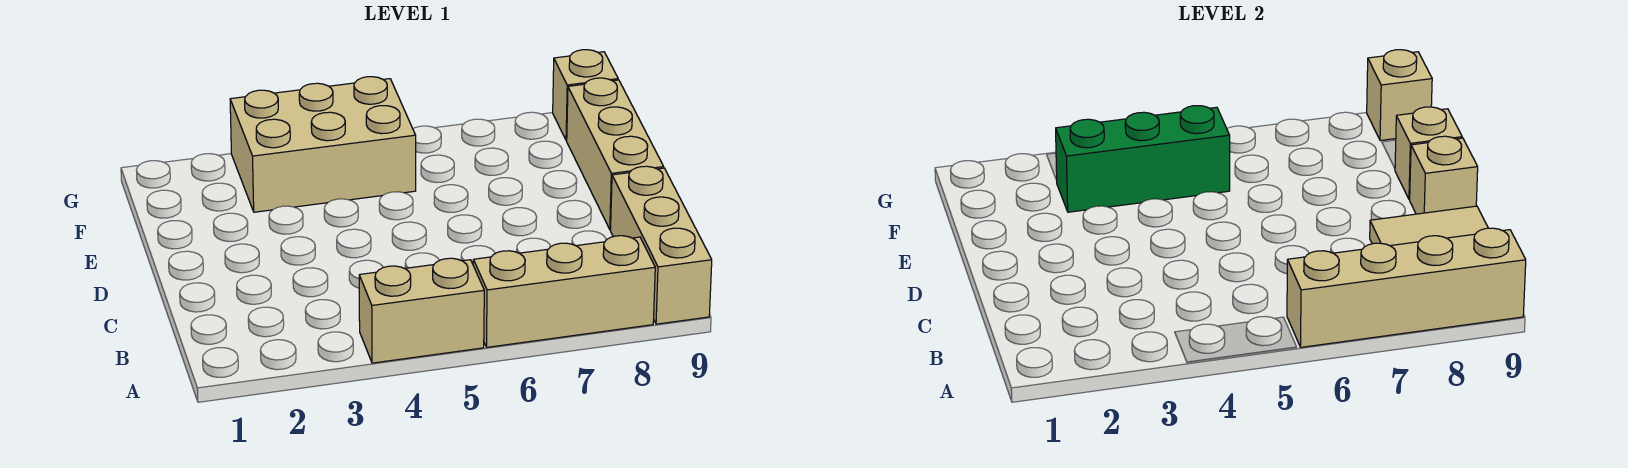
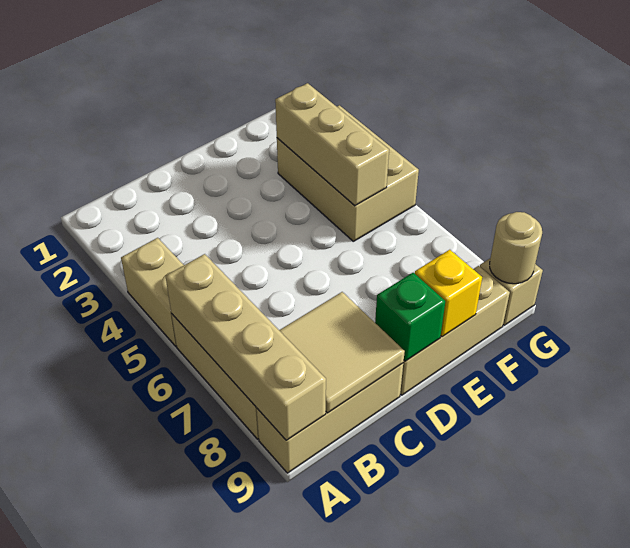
tan 1x1 brick [1410,136,1478,214] -> green 1x1 brick [375,273,445,361]
tan 1x1 brick [1395,107,1462,199] -> yellow 1x1 brick [415,250,482,337]
green 1x3 brick [1056,106,1230,212] -> tan 1x3 brick [275,83,389,206]
tan 1x1 brick [1367,50,1432,141] -> tan 1x1 round brick [490,212,542,284]

